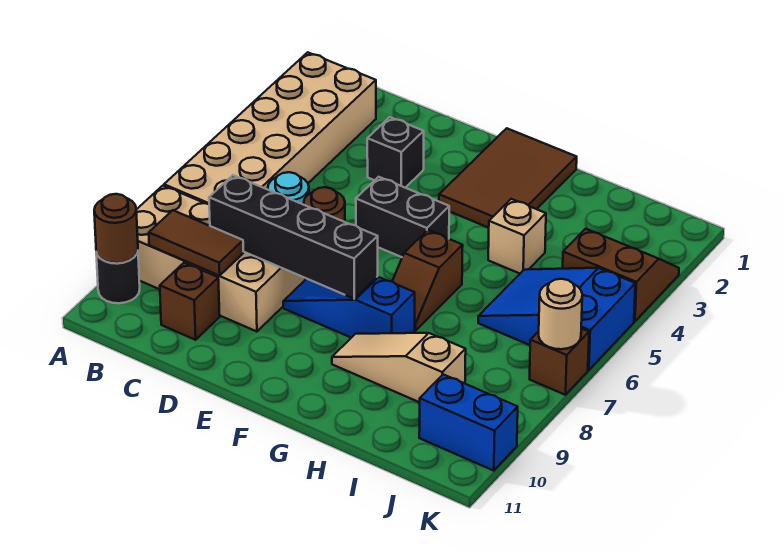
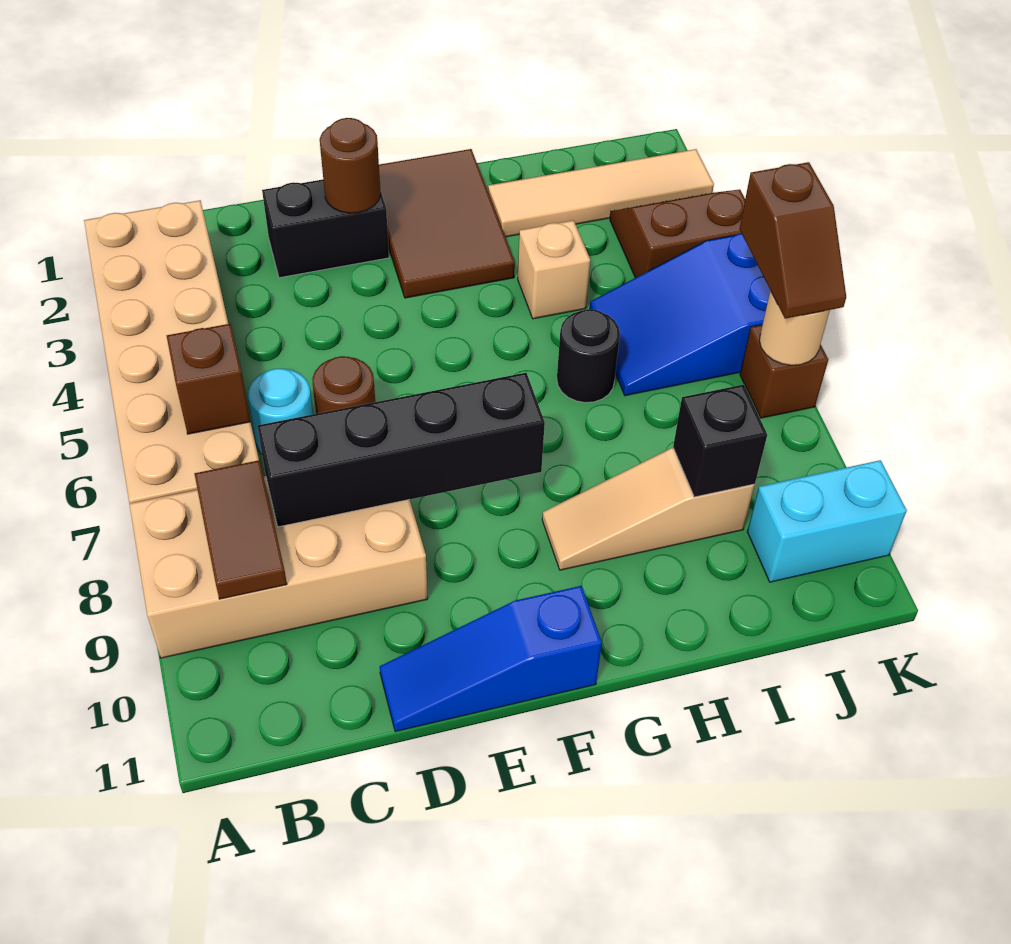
black 1x1 round brick [96,252,140,303] -> black 1x1 round brick moved to [557,309,620,403]
brown 1x1 round brick [94,194,138,263] -> brown 1x1 round brick moved to [320,118,381,213]
brown 1x2 tile [149,210,243,276] -> brown 1x2 tile turned to [195,460,287,599]
brown 1x1 brick [160,263,220,340] -> brown 1x1 brick moved to [167,324,250,434]
black 1x1 brick [367,117,424,188] -> black 1x1 brick moved to [673,385,767,497]
black 1x2 brick [356,177,449,257] -> black 1x2 brick moved to [262,180,389,278]
blue 1x3 slope [283,277,415,338] -> blue 1x3 slope moved to [380,586,602,732]
brown 1x2 slope [392,230,463,331] -> brown 1x2 slope moved to [740,162,846,319]
none -> tan 1x4 tile [488,149,714,237]
blue 1x2 brick [419,374,518,471] -> cyan 1x2 brick [747,460,907,582]

